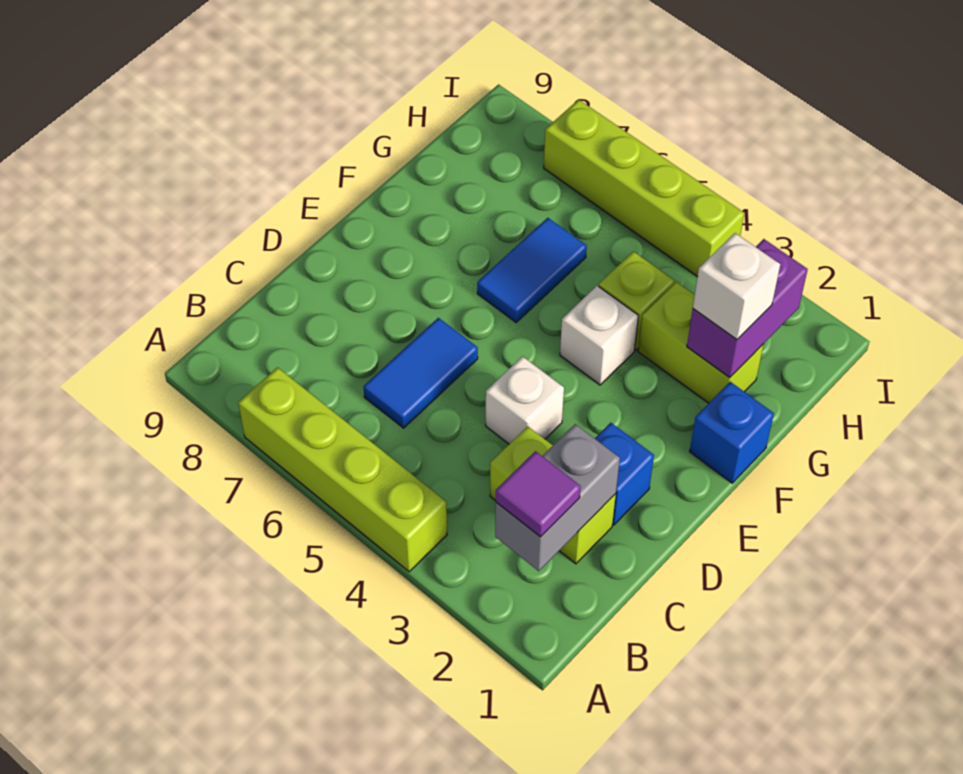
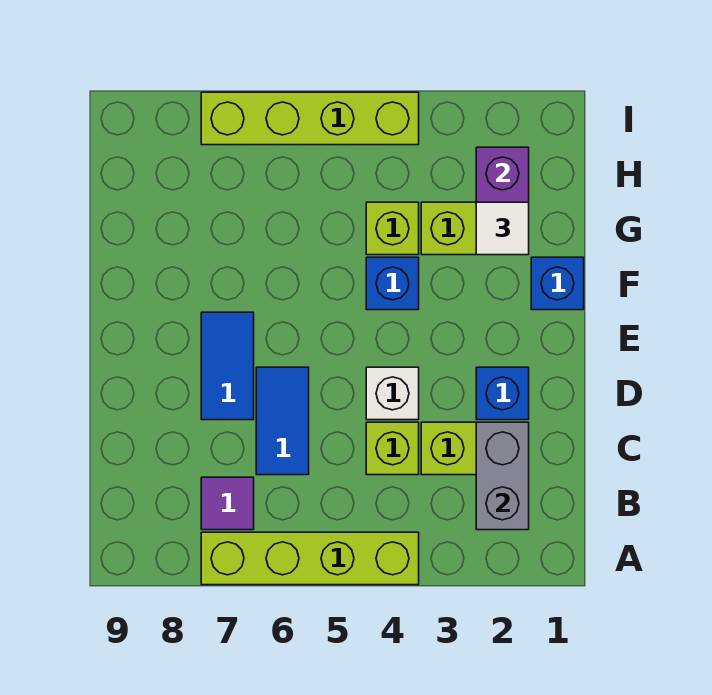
purple 1x1 tile [496,451,581,537] -> purple 1x1 tile moved to [201,477,254,530]
none -> lime 1x1 brick [366,422,419,475]
white 1x1 brick [560,286,638,385] -> blue 1x1 brick [366,257,419,310]
blue 1x2 tile [477,218,587,322] -> blue 1x2 tile moved to [201,312,254,420]
white 1x1 brick [693,233,780,339] -> white 1x1 tile [476,202,529,255]

